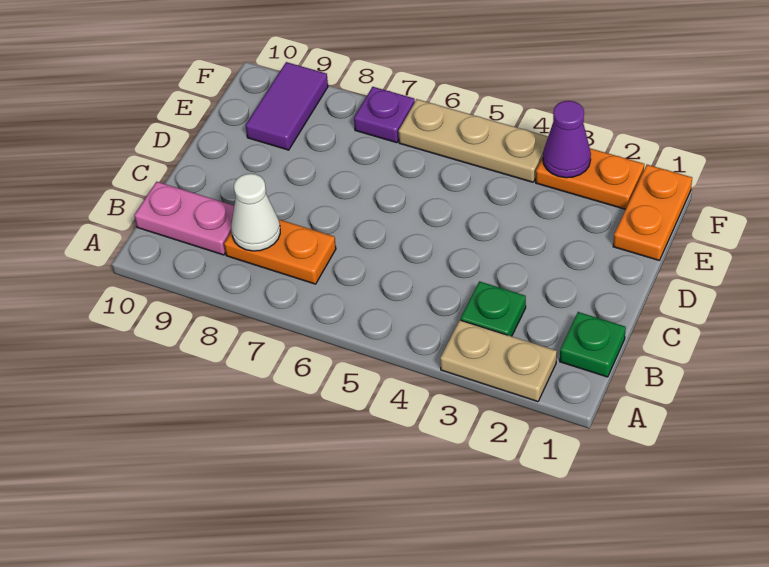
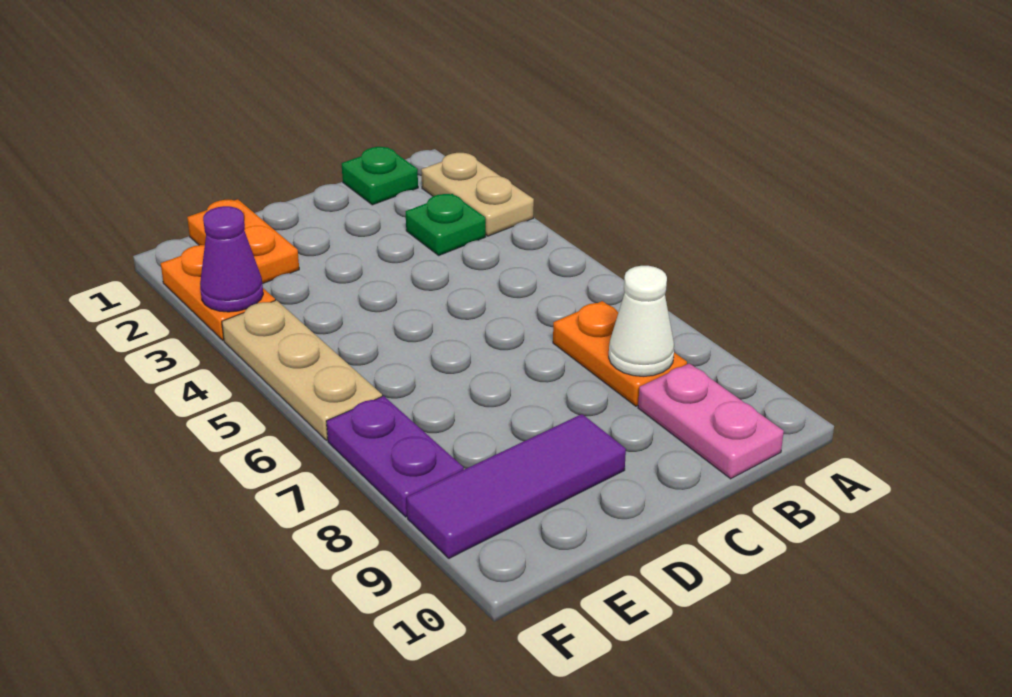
orange 1x2 plate [613,165,692,260] -> orange 1x2 plate turned to [187,199,299,284]
purple 1x2 tile [246,62,328,150] -> purple 1x3 tile [407,414,626,558]
purple 1x1 plate [354,87,415,143] -> purple 1x2 plate [326,396,464,517]

